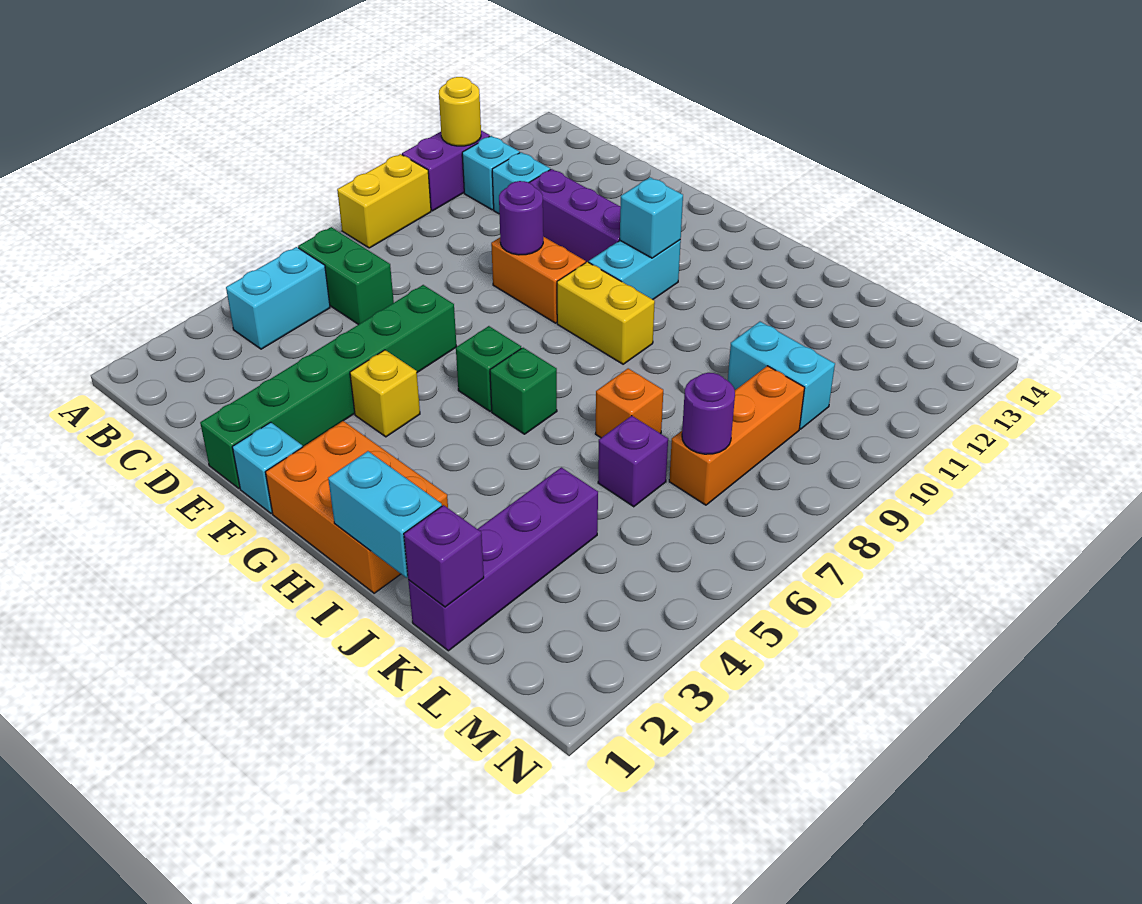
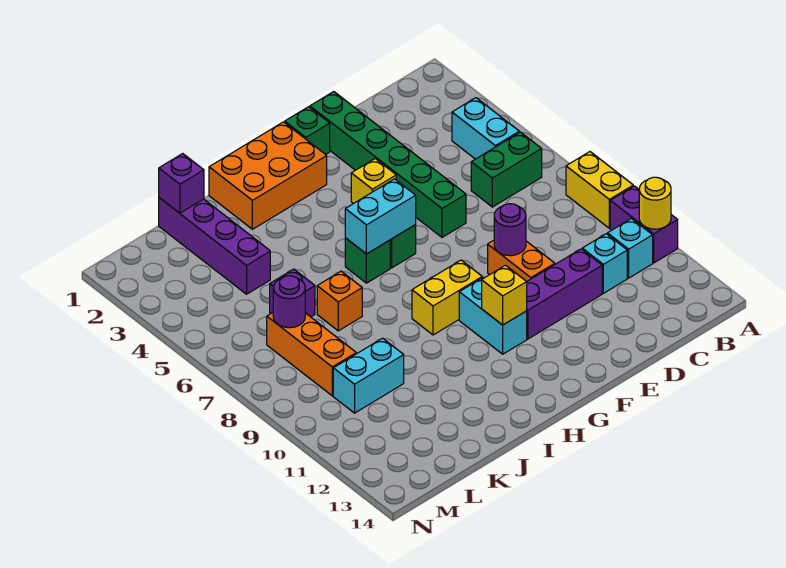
orange 1x2 brick [491,237,586,323] -> orange 1x2 brick turned to [488,240,555,282]
cyan 1x1 brick [232,422,302,513] -> green 1x1 brick [285,107,330,155]
cyan 1x1 brick [620,177,683,258] -> yellow 1x1 brick [482,265,527,325]
cyan 1x2 brick [328,451,442,578] -> cyan 1x2 brick moved to [345,179,416,254]

